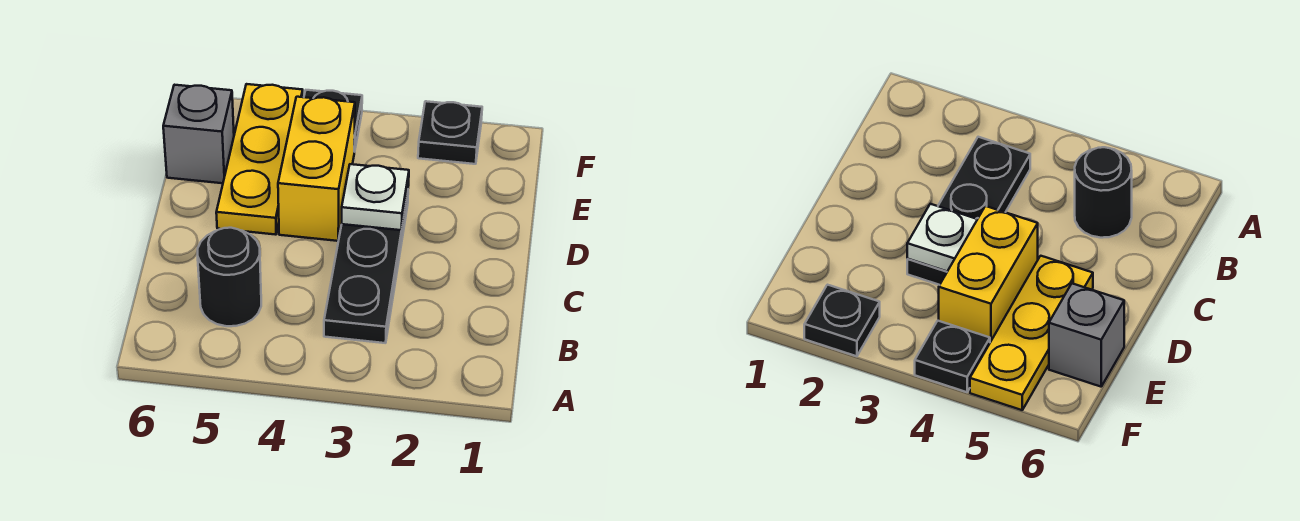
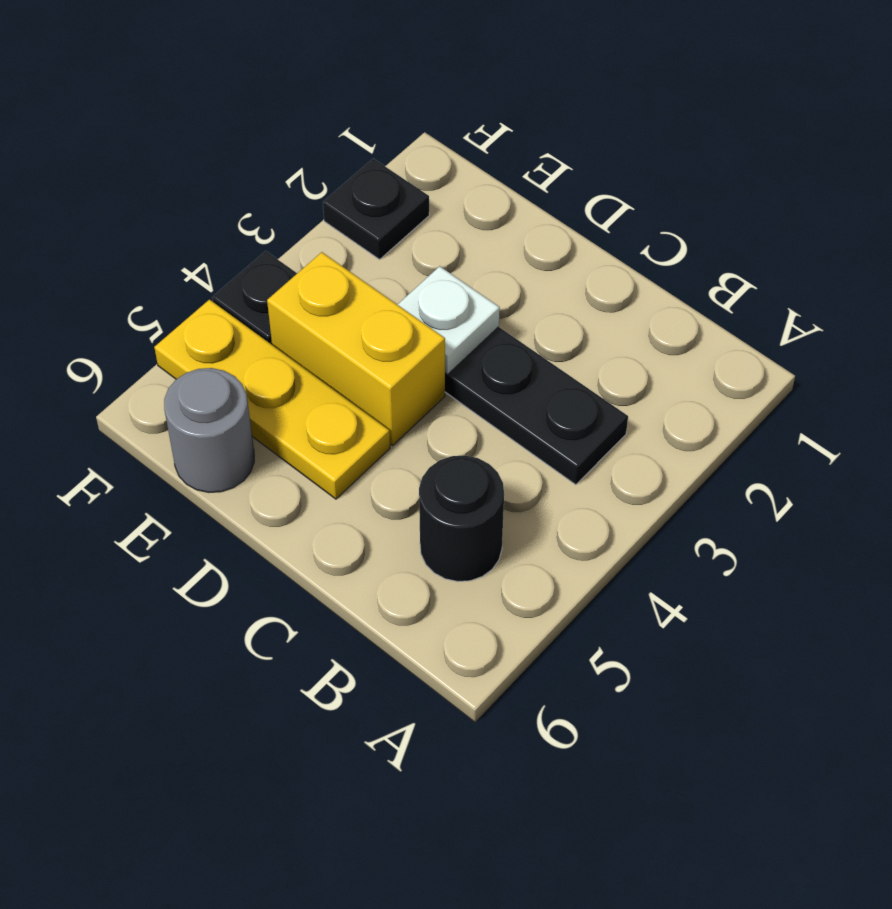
grey 1x1 brick [163,85,234,183] -> grey 1x1 round brick [164,368,254,492]

